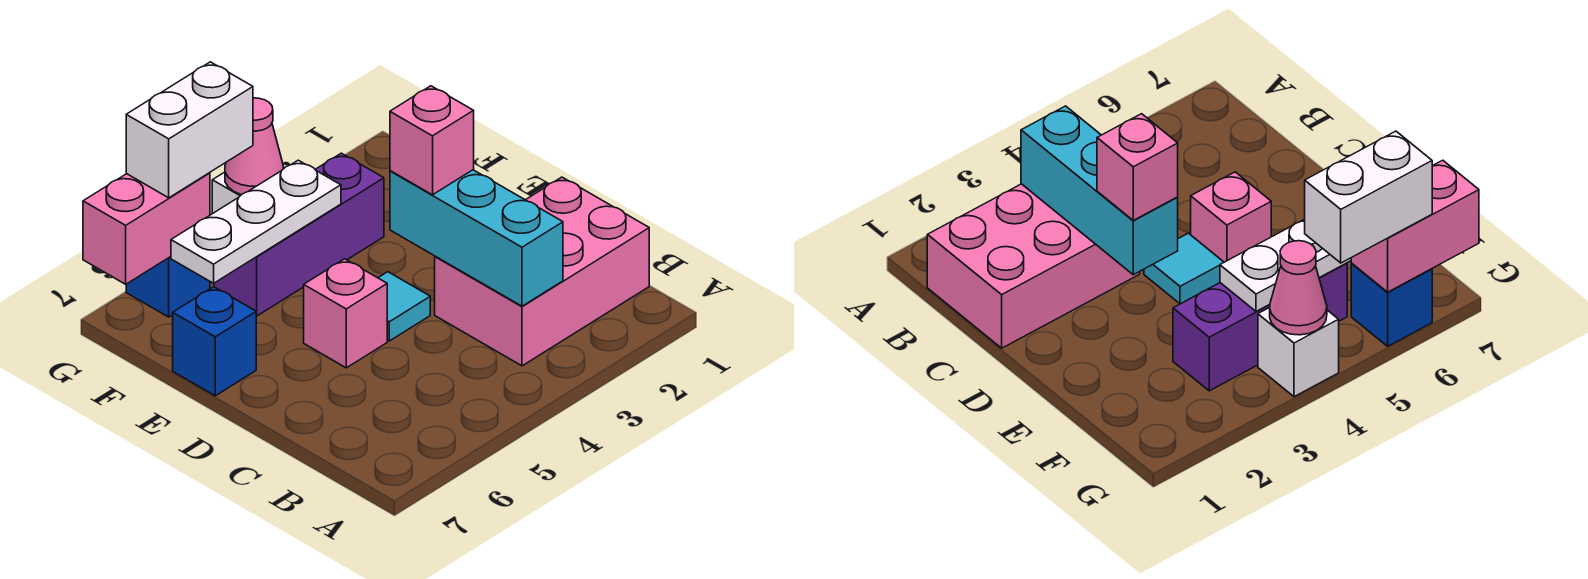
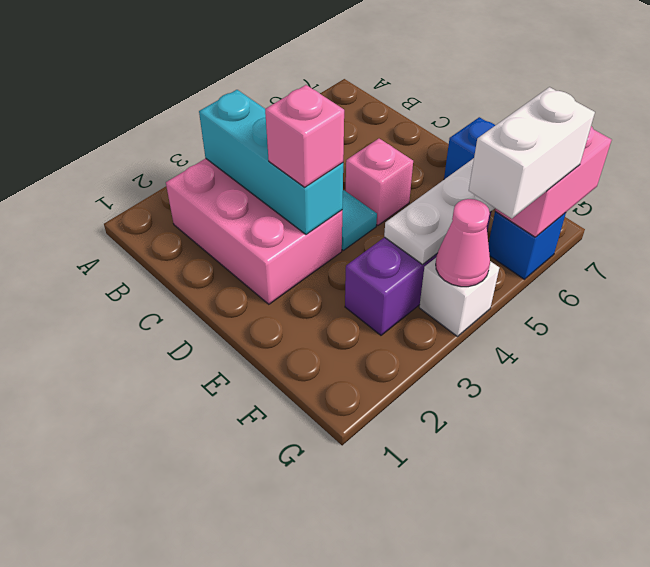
pink 2x3 brick [435,177,649,366] -> pink 2x3 brick turned to [166,158,342,304]

